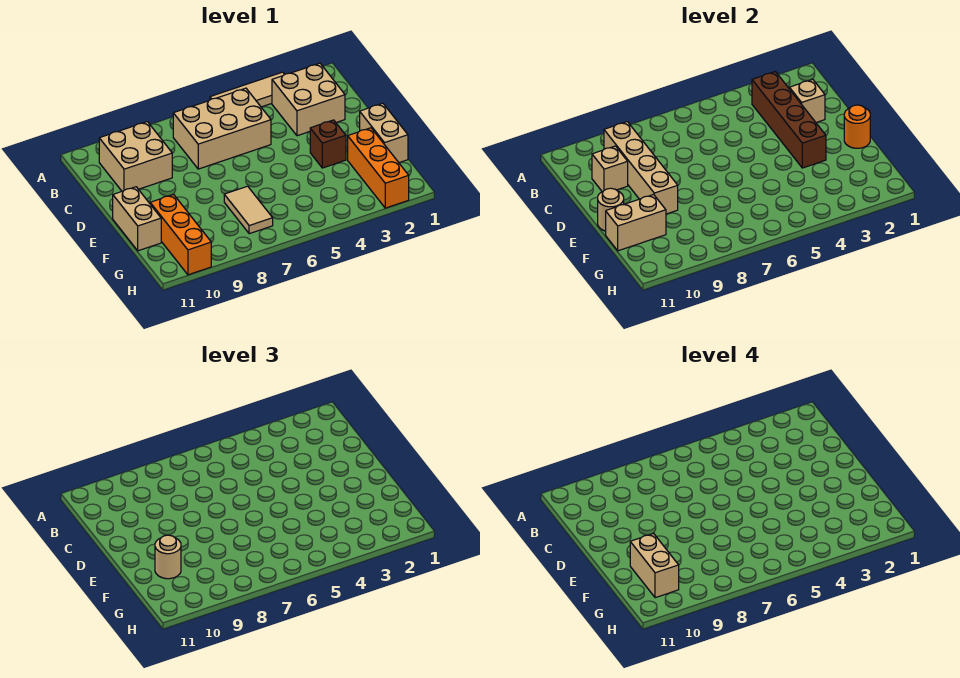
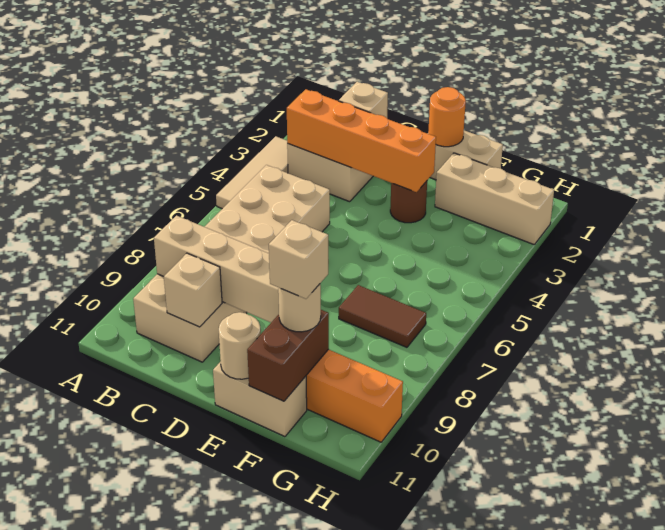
brown 1x4 brick [752,72,826,168] -> orange 1x4 brick [287,89,436,192]
brown 1x1 brick [310,120,346,168] -> brown 1x1 round brick [390,181,427,223]
orange 1x3 brick [348,128,409,208] -> tan 1x3 brick [435,153,554,244]
tan 1x2 tile [224,186,273,234] -> brown 1x2 tile [339,285,426,347]
tan 1x2 brick [606,195,666,251] -> brown 1x2 brick [247,310,329,401]
tan 1x2 brick [630,534,679,598] -> tan 1x1 brick [269,220,328,299]

